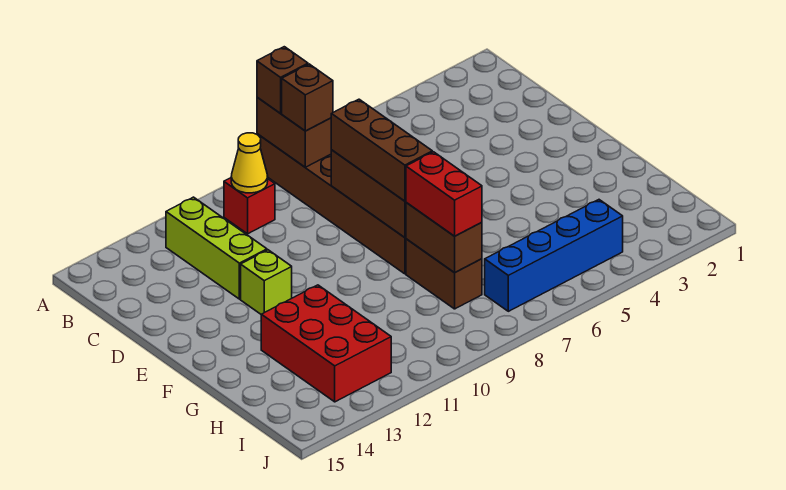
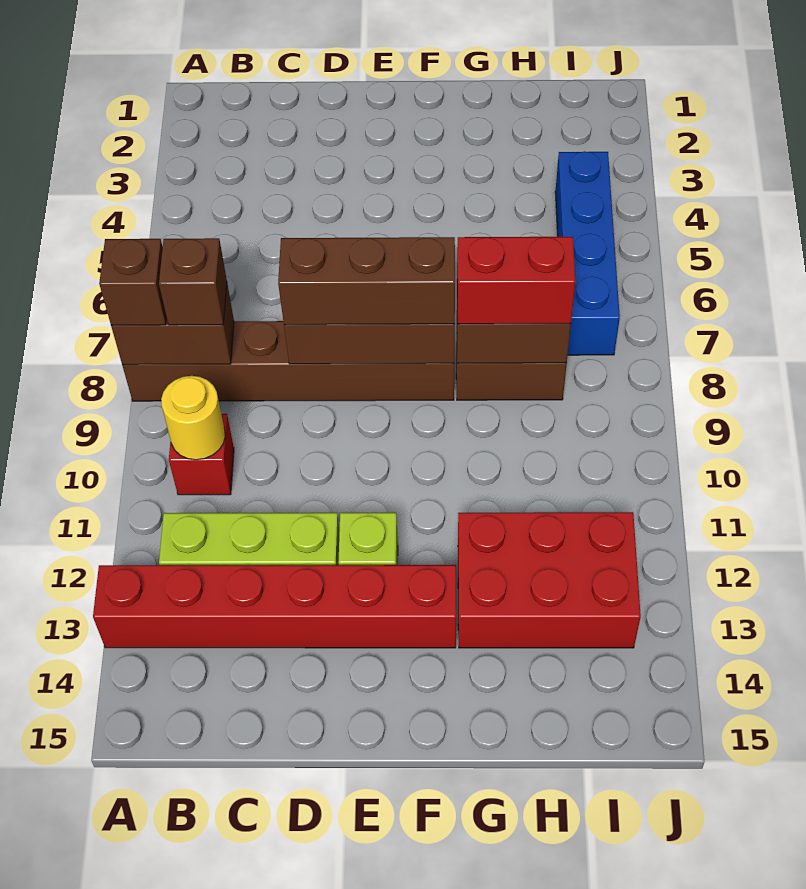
none -> red 1x6 brick [93,565,456,648]
yellow 1x1 cone [231,133,268,193] -> yellow 1x1 round brick [161,376,225,460]

